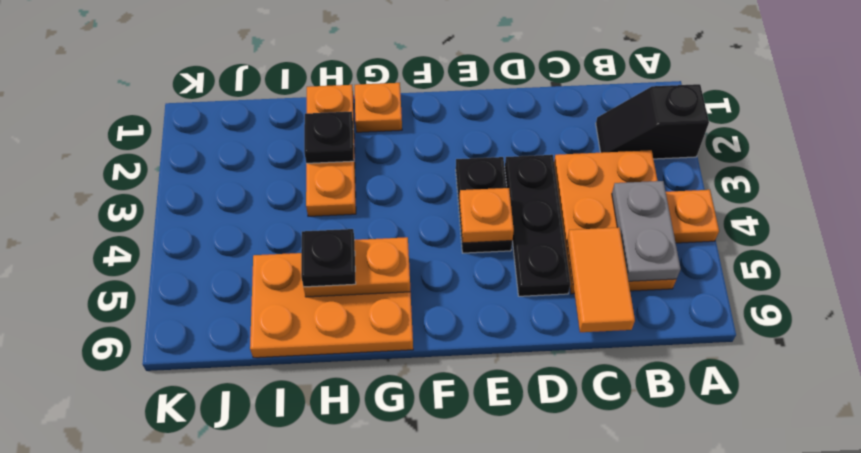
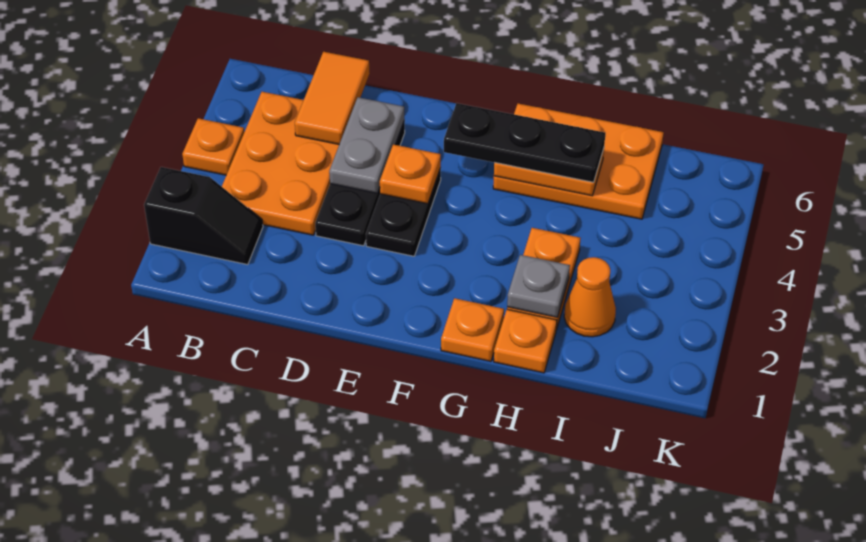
grey 1x2 plate [612,181,681,281] -> grey 1x2 plate moved to [329,97,404,193]
black 1x1 plate [304,111,354,163] -> grey 1x1 plate [507,255,570,317]
black 1x1 plate [301,229,356,287] -> black 1x3 plate [444,103,605,182]
none -> orange 1x1 cone [564,257,616,337]

